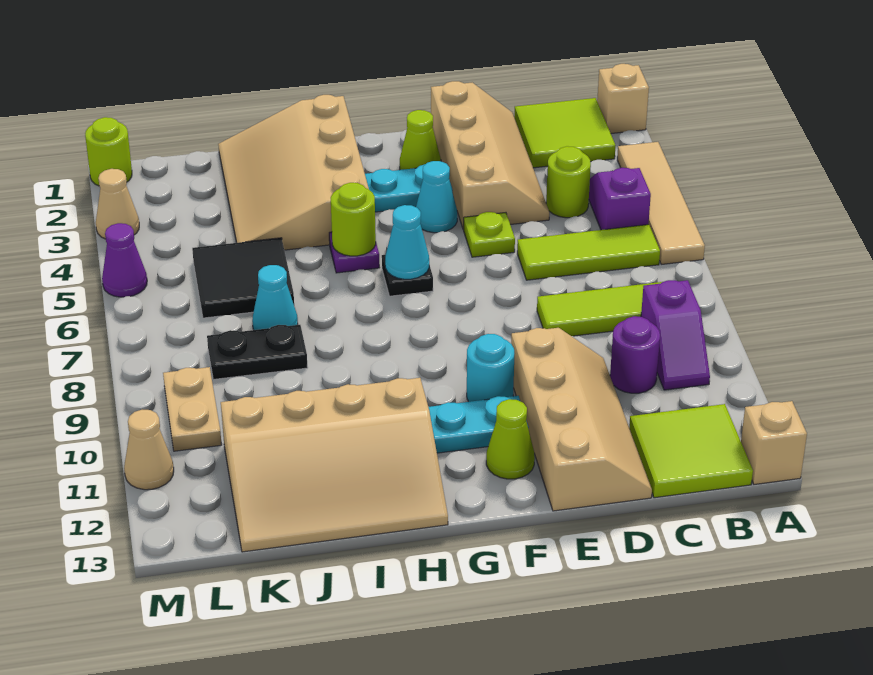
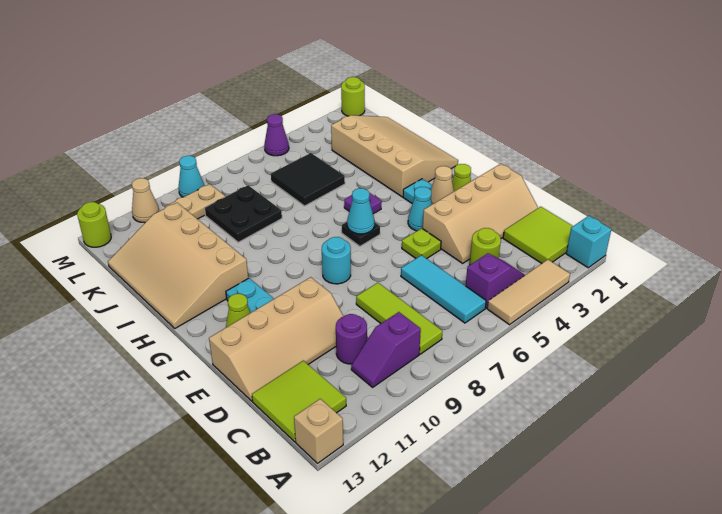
tan 1x1 brick [597,64,649,133] -> cyan 1x1 brick [566,216,611,268]
tan 1x4 tile [617,142,705,264] -> tan 1x3 tile [487,260,570,325]
lime 1x3 tile [517,224,660,280] -> cyan 1x3 tile [401,255,486,323]
cyan 1x1 round brick [467,334,514,402] -> cyan 1x1 round brick moved to [322,237,351,284]
tan 3x4 slope [218,95,369,250] -> tan 3x4 slope turned to [331,115,458,197]
lime 1x1 round brick [331,183,376,256] -> lime 1x1 round brick moved to [77,202,111,247]
cyan 1x1 cone [252,265,298,330] -> cyan 1x1 cone moved to [178,156,204,197]
black 1x2 plate [207,325,308,380] -> black 2x2 plate [205,185,282,242]
tan 1x1 cone [96,169,139,239] -> tan 1x1 cone moved to [431,166,454,204]

